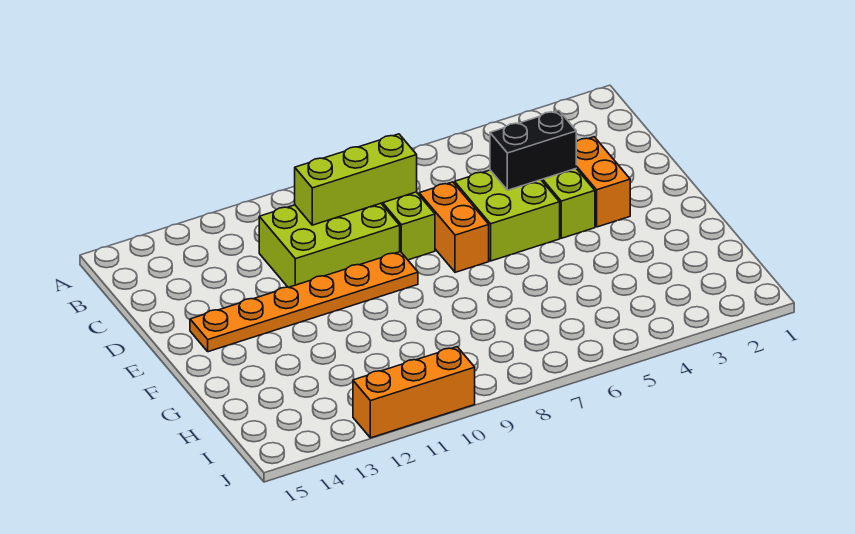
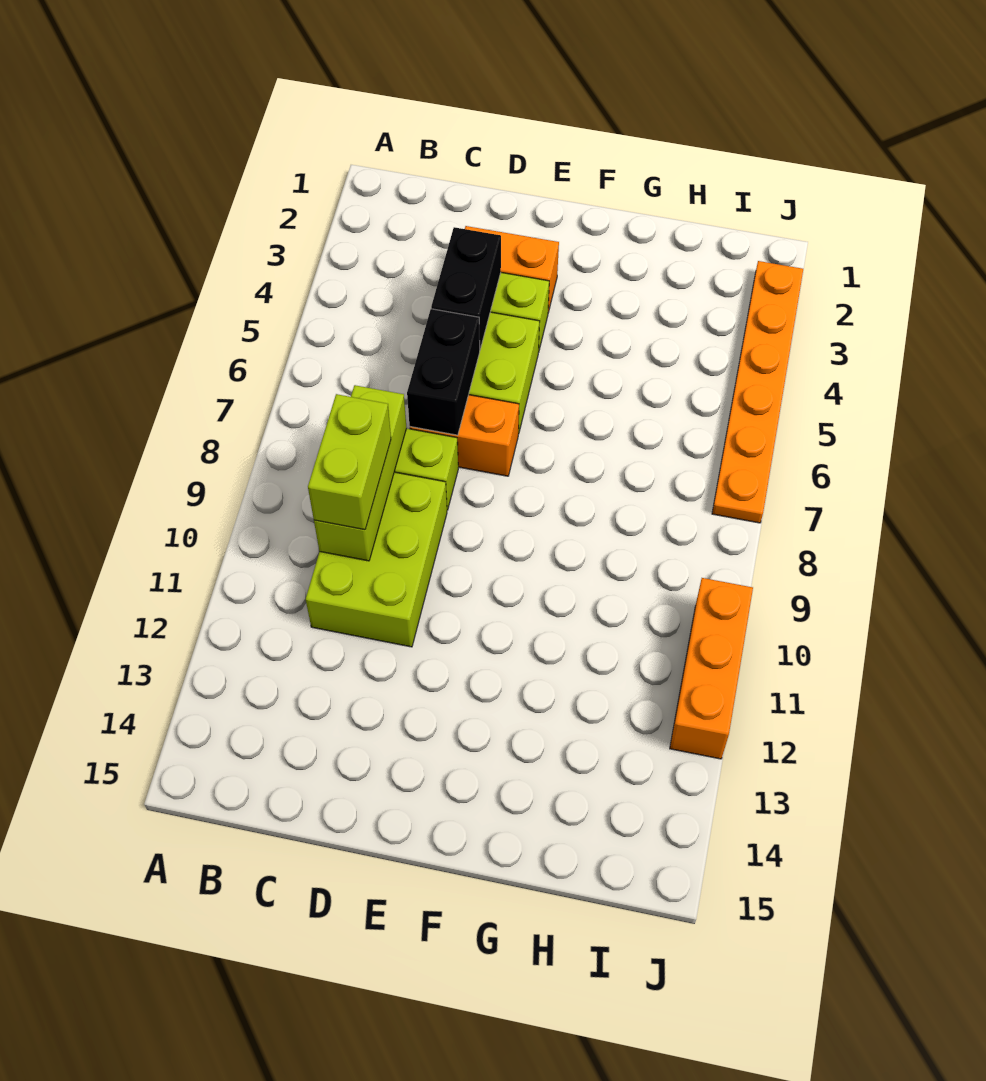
none -> lime 1x2 brick [308,394,391,530]
none -> black 1x2 brick [407,309,480,435]
orange 1x6 plate [190,252,418,352] -> orange 1x6 plate moved to [712,261,803,523]

